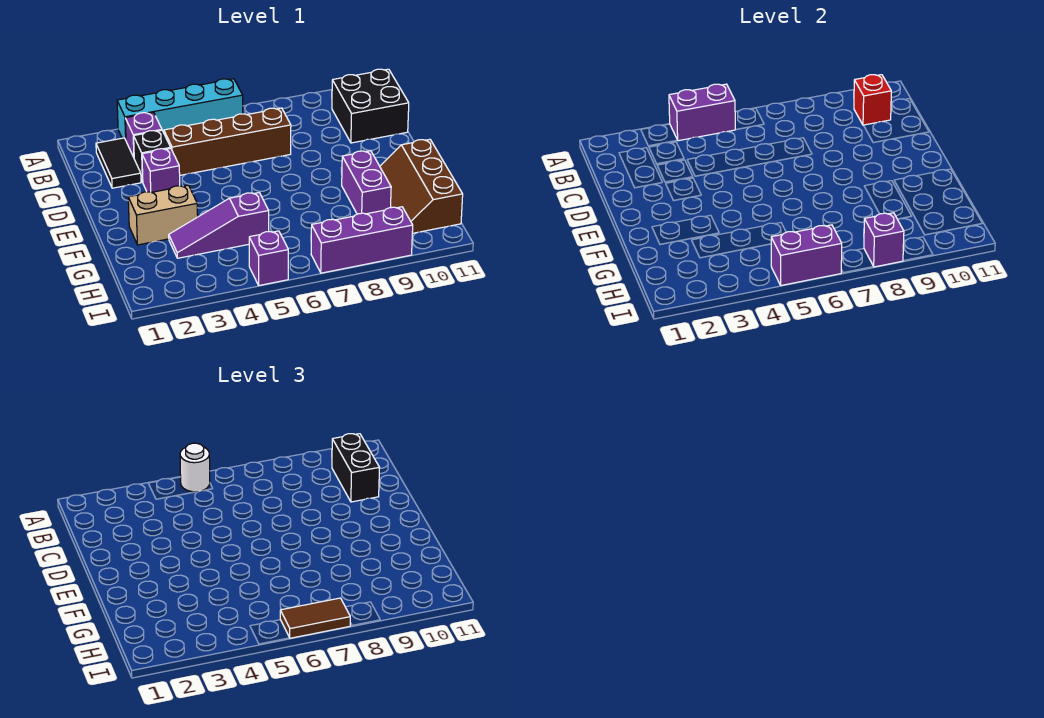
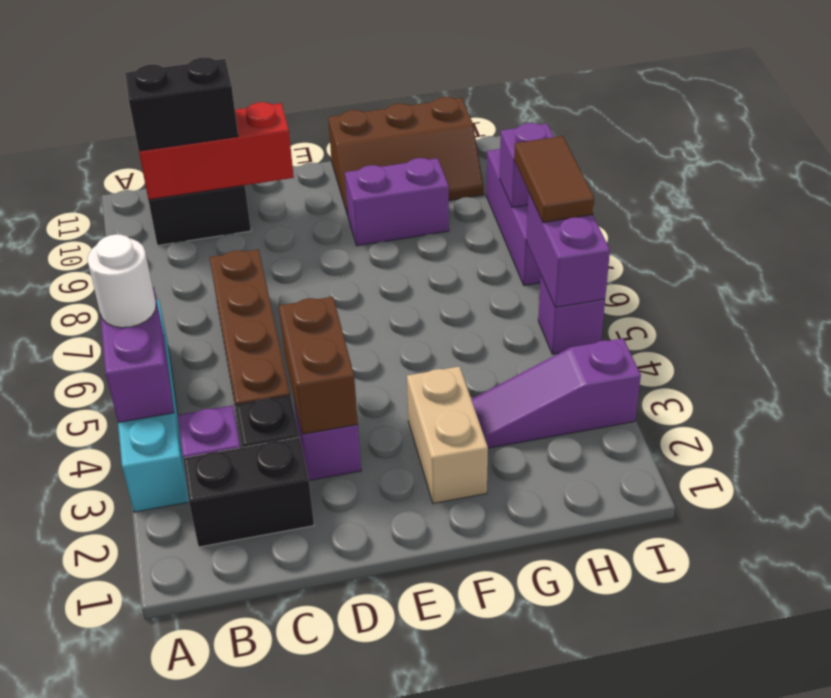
black 1x2 tile [96,138,141,188] -> black 1x2 brick [183,438,314,547]
red 1x1 brick [854,75,891,125] -> red 1x3 brick [139,102,294,200]
none -> brown 1x2 brick [279,297,358,434]
purple 1x3 slope [169,193,269,258] -> purple 1x3 slope turned to [471,338,641,448]

